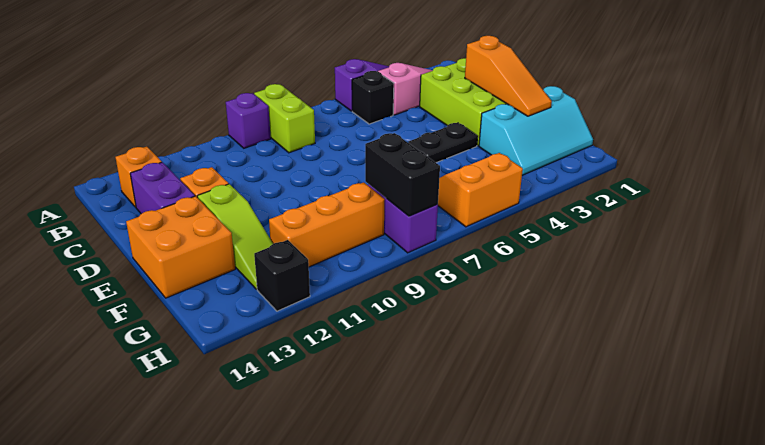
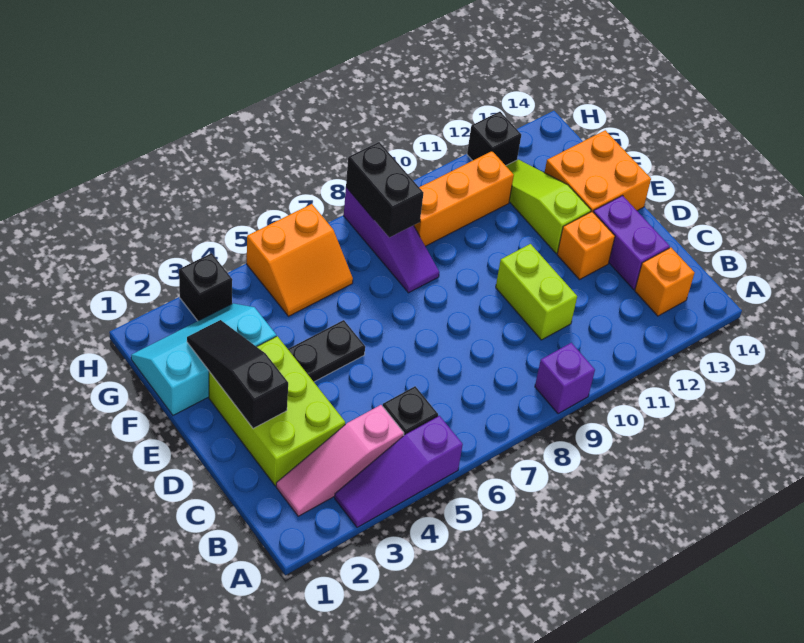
lime 1x2 brick [254,84,315,153] -> lime 1x2 brick moved to [496,244,577,340]
orange 1x3 slope [465,36,552,116] -> black 1x3 slope [187,320,288,429]
none -> black 1x1 brick [179,253,232,321]

